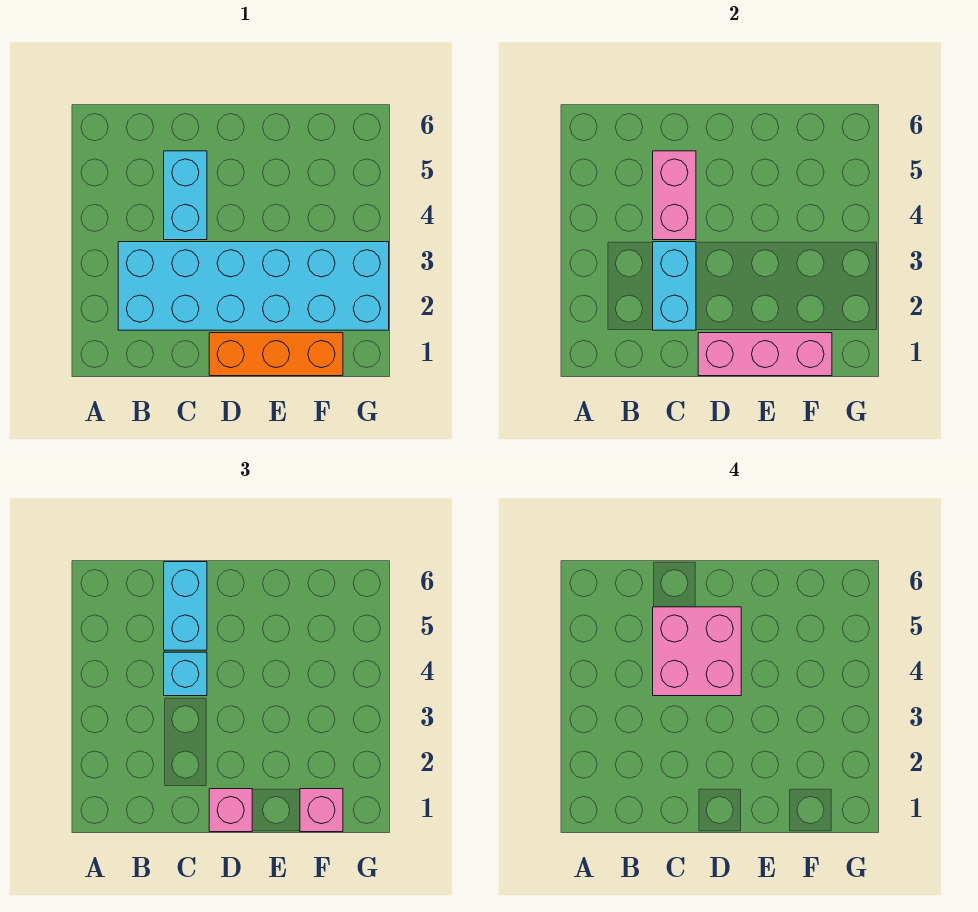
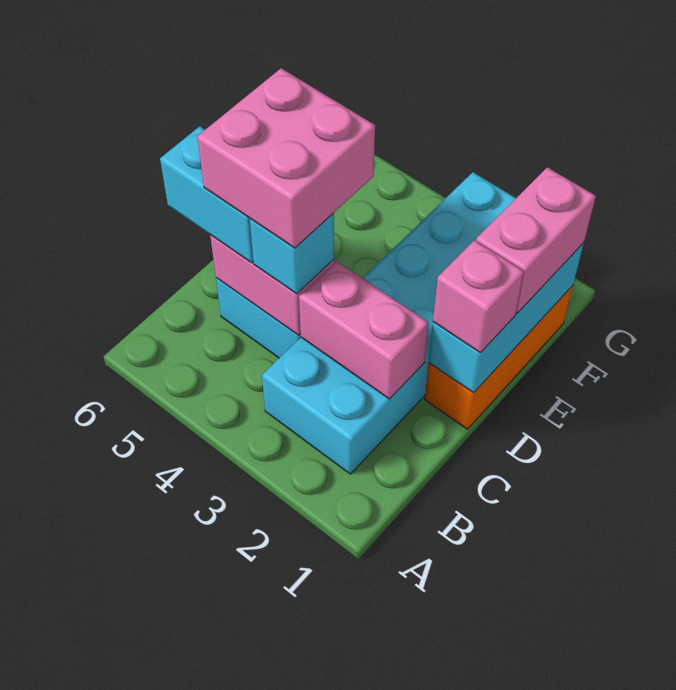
cyan 1x2 brick [653,242,696,330] -> pink 1x2 brick [299,261,429,399]
pink 1x3 brick [698,333,832,376] -> cyan 1x3 brick [429,243,584,393]
pink 1x1 brick [300,789,343,832] -> pink 1x2 brick [476,167,596,314]

